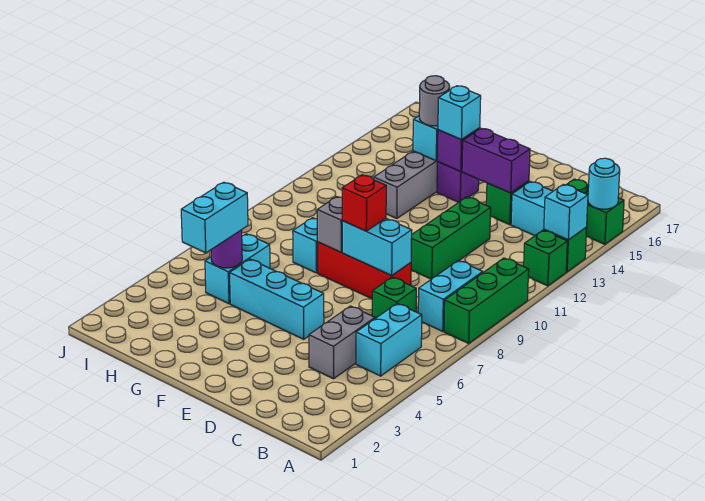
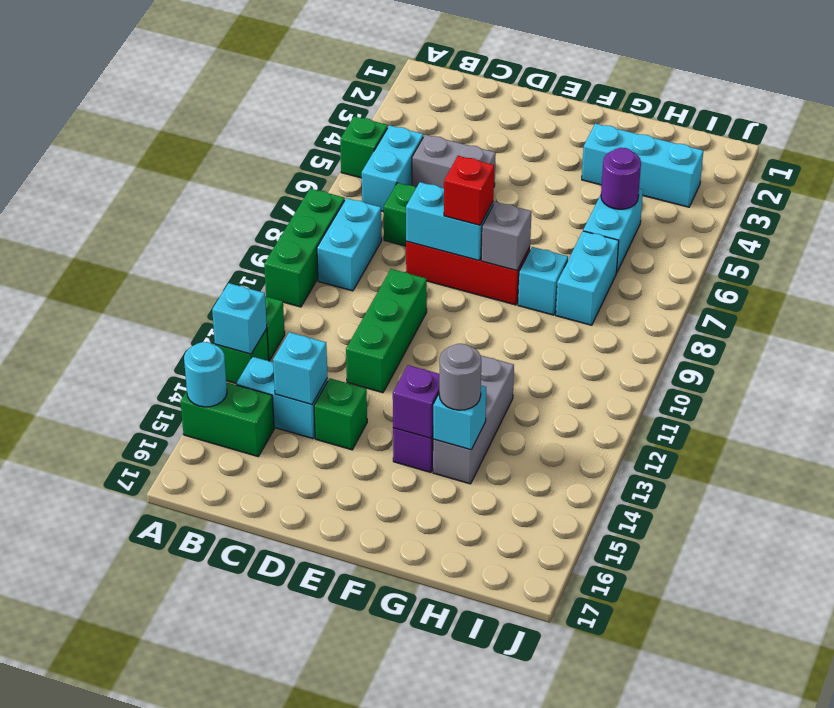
none -> green 1x1 brick [340,116,388,178]
grey 1x2 brick [309,306,375,379] -> grey 1x2 brick turned to [412,134,496,188]
purple 1x2 brick [462,128,530,193] -> none
cyan 1x3 brick [230,259,324,339] -> cyan 1x3 brick moved to [582,123,703,207]
cyan 1x1 brick [438,86,481,140] -> cyan 1x1 brick moved to [273,332,328,405]
cyan 1x2 brick [181,182,248,253] -> cyan 1x2 brick moved to [556,231,619,325]

